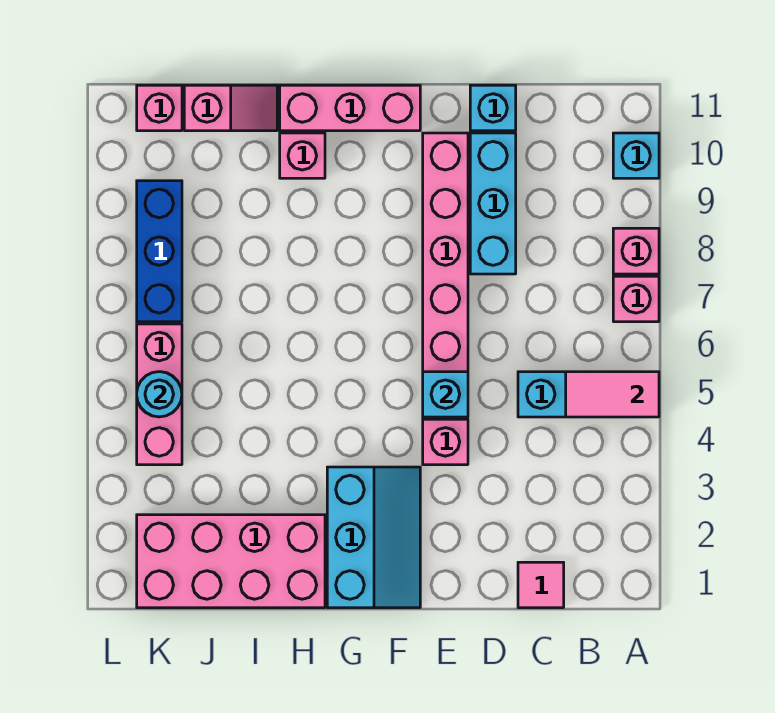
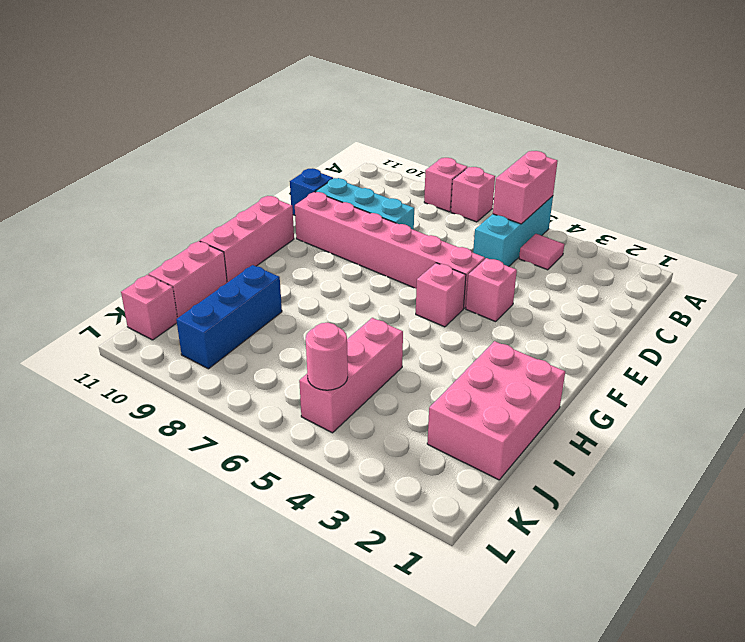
pink 1x2 tile [566,372,659,417] -> pink 1x2 brick [493,151,558,224]
cyan 1x1 brick [613,133,659,178] -> none
pink 1x1 tile [518,562,564,608] -> pink 1x1 tile moved to [519,234,564,270]
cyan 1x1 brick [470,85,516,131] -> blue 1x1 brick [290,168,333,215]
cyan 1x1 brick [423,372,468,417] -> none
cyan 2x3 slope [327,467,420,608] -> none
pink 2x4 brick [137,515,325,608] -> pink 2x3 brick [427,341,565,480]
pink 1x1 brick [280,133,325,178] -> pink 1x1 brick moved to [416,263,466,327]
pink 1x2 slope [184,85,277,131] -> pink 1x2 brick [149,241,227,318]
pink 1x3 brick [137,324,182,465] -> pink 1x3 brick turned to [299,318,403,433]
cyan 1x1 round brick [137,372,182,417] -> pink 1x1 round brick [306,323,348,390]
blue 1x3 brick [137,181,182,322] -> blue 1x3 brick turned to [176,265,282,369]

